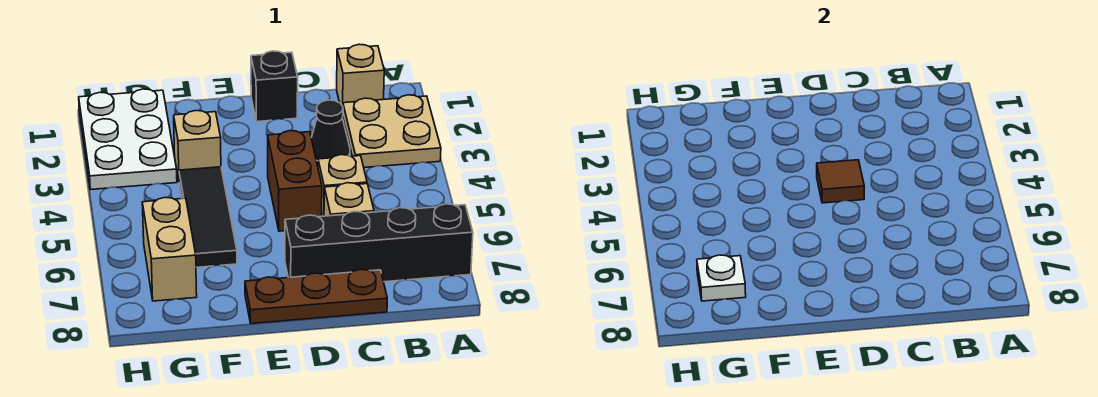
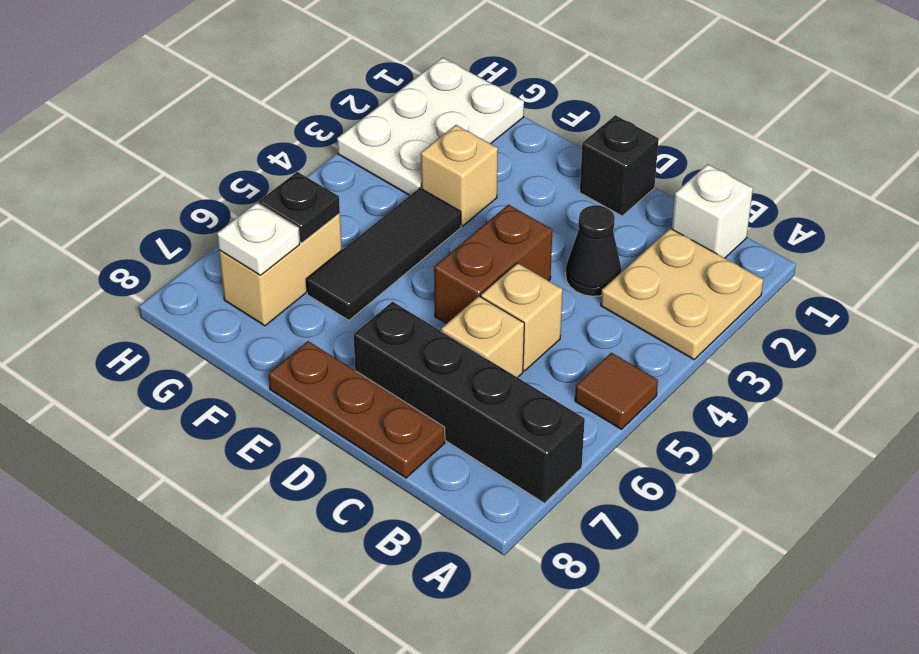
tan 1x1 brick [337,44,384,106] -> white 1x1 brick [672,164,753,258]
brown 1x1 tile [817,160,864,203] -> brown 1x1 tile moved to [575,353,658,429]
none -> black 1x1 plate [259,172,340,243]

